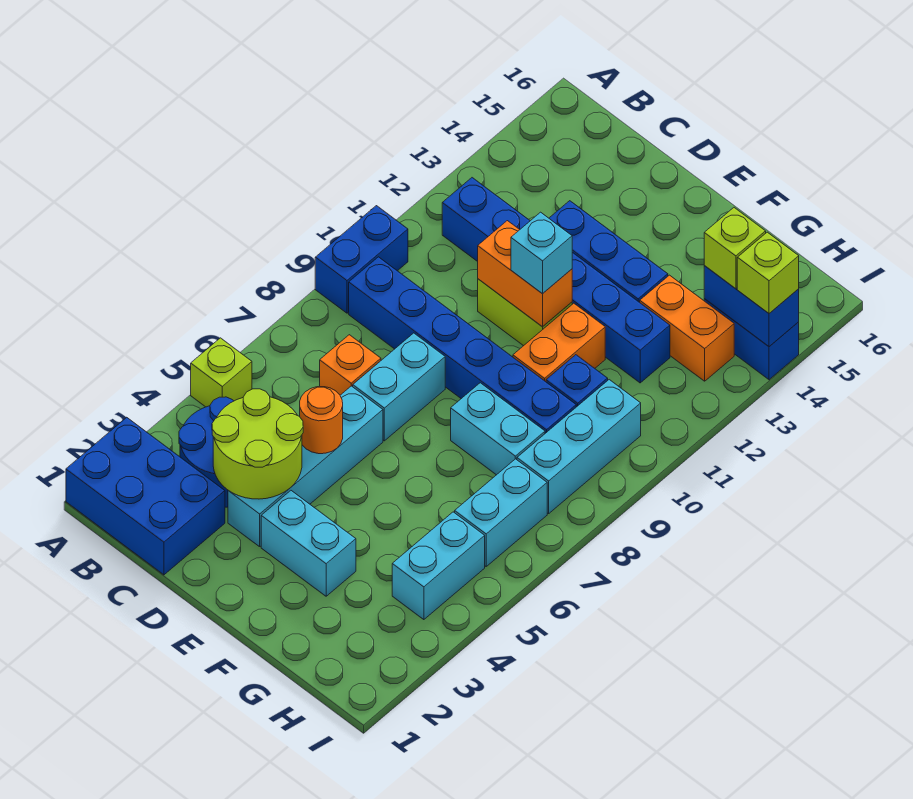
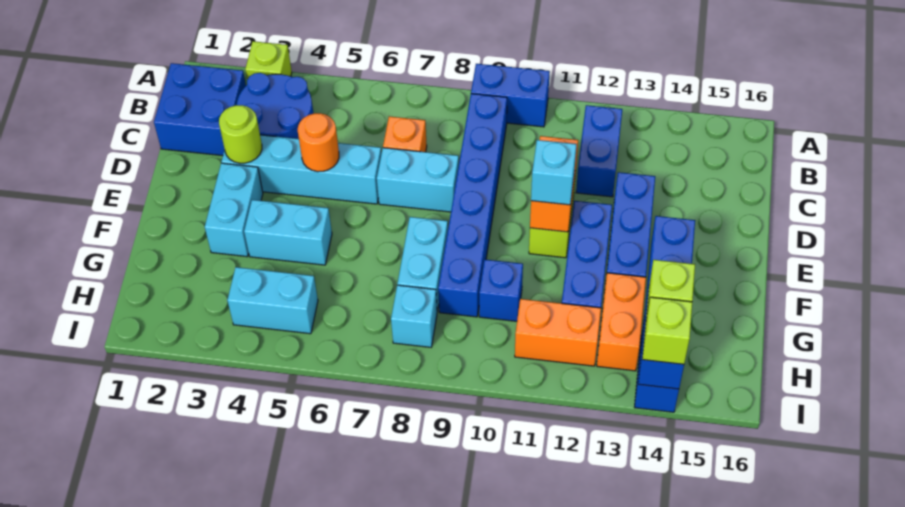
blue 2x3 brick [66,417,225,575] -> blue 2x2 brick [154,63,246,156]
lime 1x1 brick [191,338,252,407] -> lime 1x1 brick moved to [245,41,292,79]
lime 2x2 round brick [212,389,303,499] -> lime 1x1 round brick [219,105,262,163]
orange 1x2 brick [513,303,605,382] -> orange 1x2 brick moved to [515,299,601,366]
cyan 1x2 brick [455,459,547,566] -> cyan 1x2 brick moved to [244,200,332,265]
cyan 1x3 brick [517,380,641,514] -> cyan 1x1 brick [391,285,437,347]
blue 1x2 brick [704,266,799,347] -> blue 1x4 brick [638,216,695,389]

